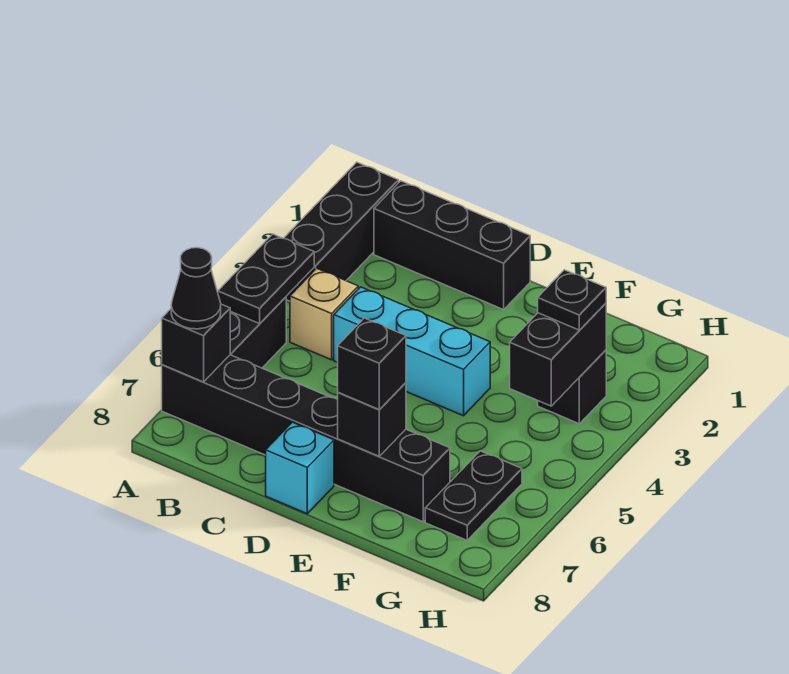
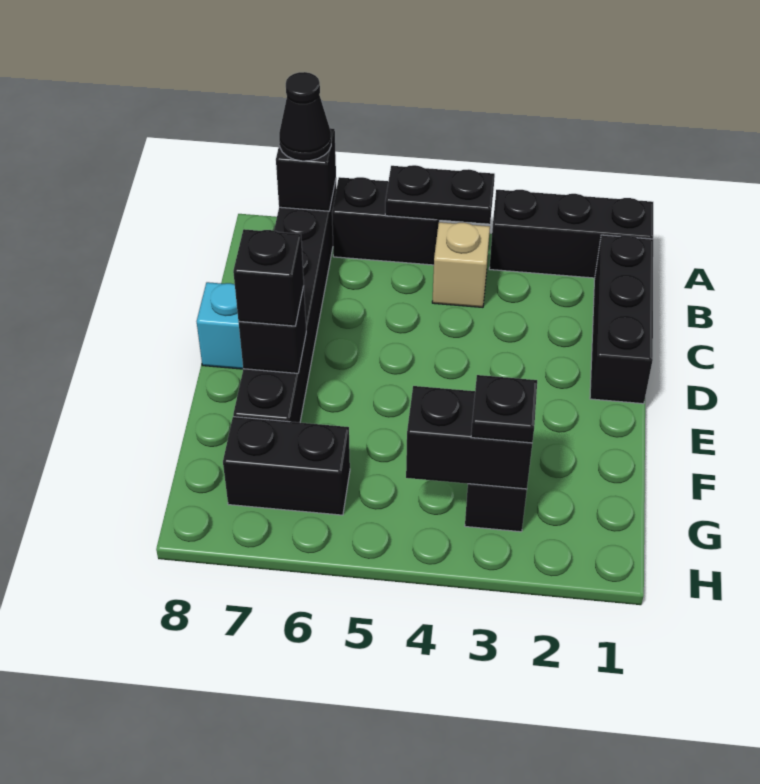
cyan 1x3 brick [334,287,490,416] -> none
black 1x2 plate [425,451,522,540] -> black 1x2 brick [223,417,350,515]

